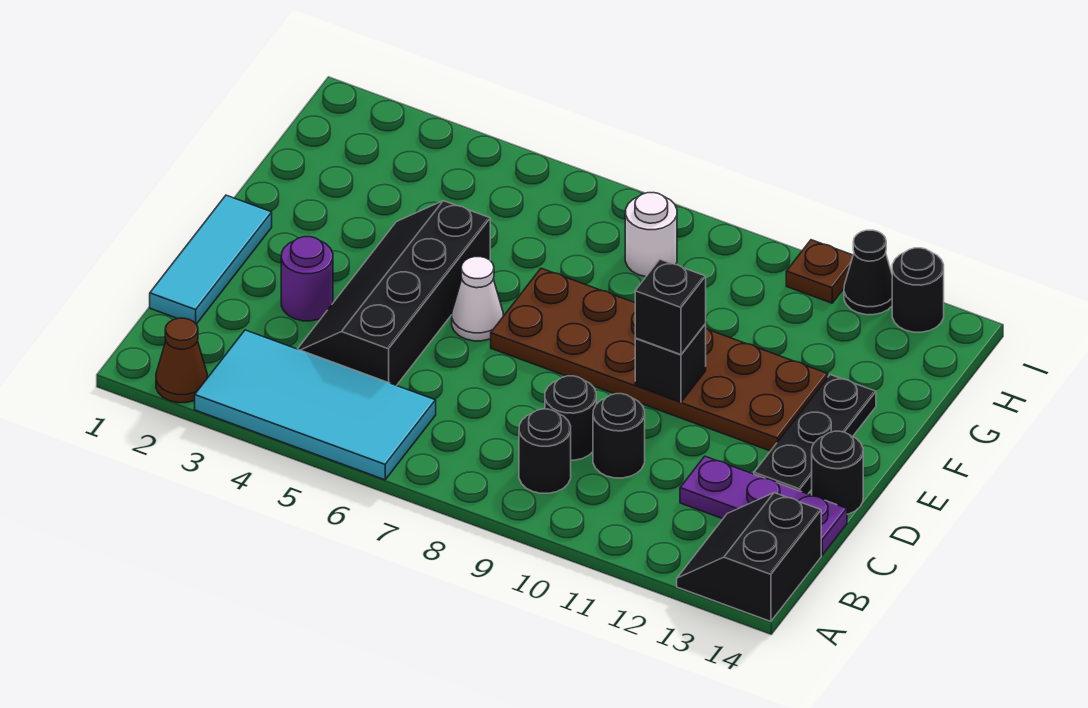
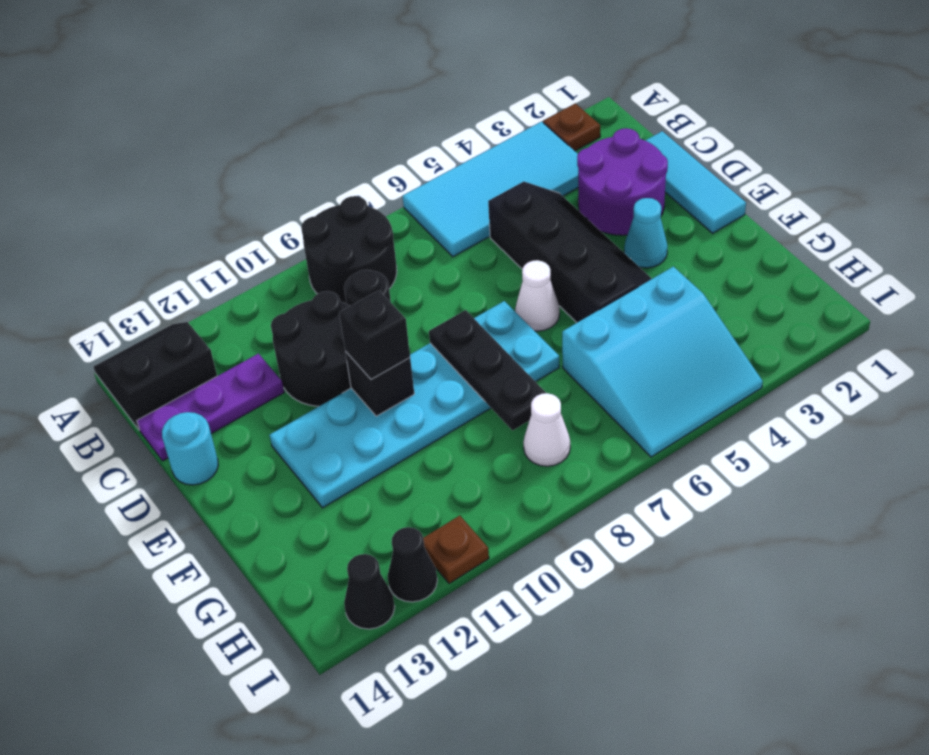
brown 1x1 cone [156,318,207,403] -> brown 1x1 plate [543,104,600,151]
black 2x2 slope [677,493,821,622] -> black 2x2 slope turned to [94,322,217,430]
black 1x1 round brick [519,409,571,493] -> black 2x2 round brick [301,196,397,303]
black 1x1 round brick [593,394,645,478] -> black 2x2 round brick [271,291,351,406]
purple 1x1 round brick [281,237,333,321] -> purple 2x2 round brick [577,128,668,235]
black 1x3 plate [754,375,876,494] -> black 1x3 plate moved to [429,310,546,430]
black 1x1 round brick [812,431,863,514] -> cyan 1x1 round brick [162,412,218,485]
none -> cyan 1x1 cone [624,198,668,268]
brown 2x6 plate [491,268,828,451] -> cyan 2x6 plate [269,301,559,508]
none -> cyan 3x3 slope [562,267,763,457]
white 1x1 round brick [625,193,677,277] -> white 1x1 cone [523,393,570,466]
black 1x1 round brick [892,248,944,332] -> black 1x1 cone [344,554,395,629]

